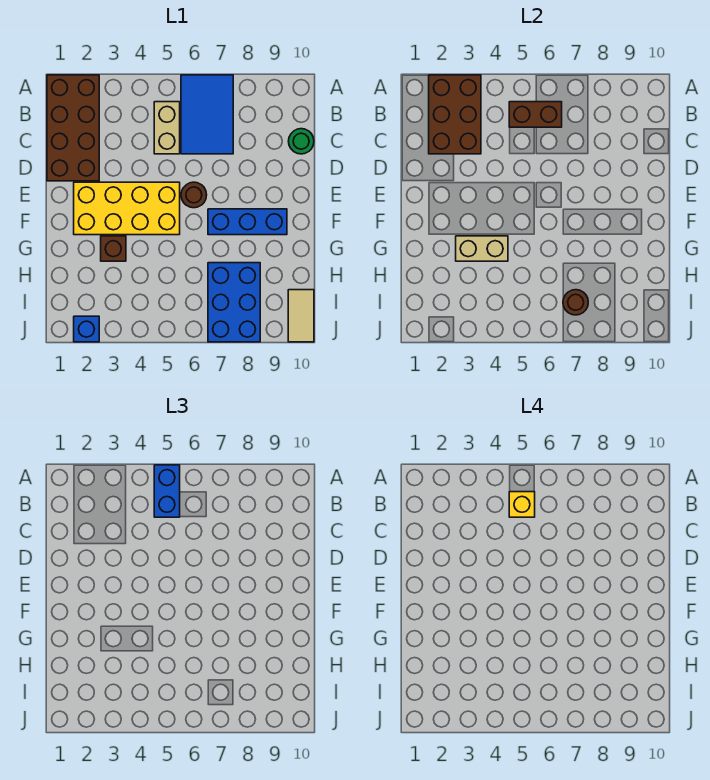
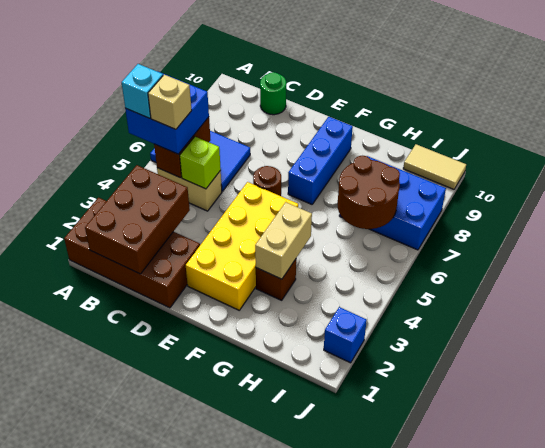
brown 2x3 brick [429,75,481,154] -> brown 2x3 brick turned to [85,165,190,274]
blue 1x2 brick [154,465,180,517] -> blue 2x2 brick [125,72,209,154]
none -> cyan 1x1 brick [122,64,163,118]
yellow 1x1 brick [509,492,535,517] -> tan 1x1 brick [148,75,192,129]
none -> lime 1x1 brick [180,137,221,189]
brown 1x1 round brick [563,290,588,315] -> brown 2x2 round brick [338,156,400,229]

